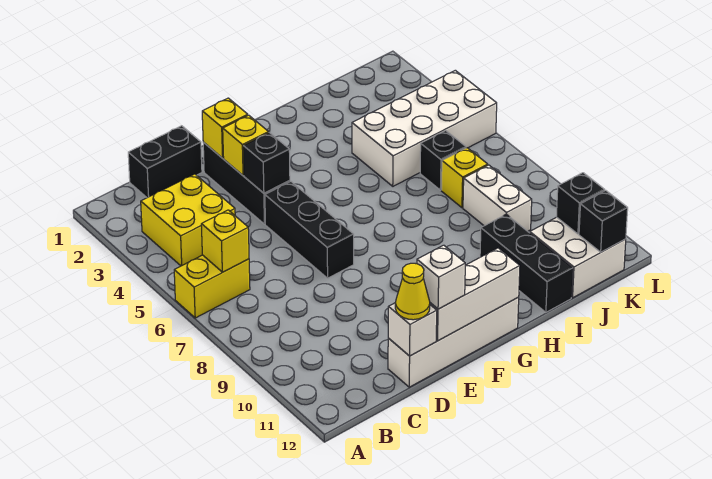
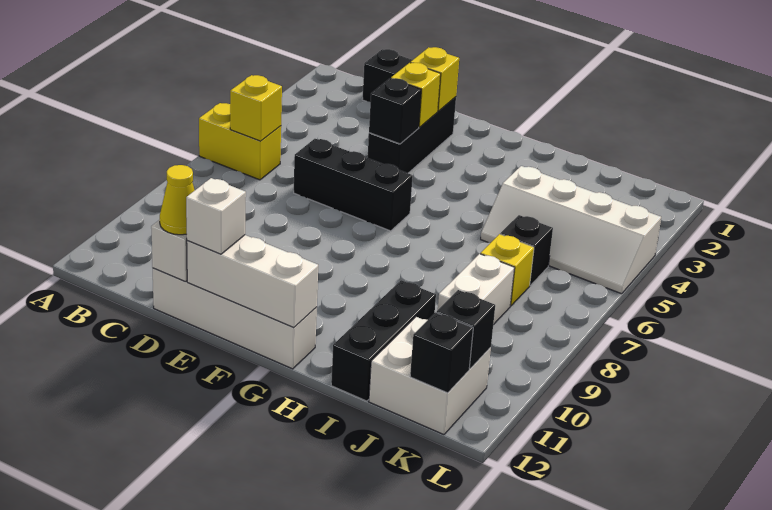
yellow 2x2 brick [141,174,235,266] -> none
black 1x3 brick [265,182,354,278] -> black 1x3 brick turned to [294,139,413,231]
white 2x4 brick [352,70,497,186] -> white 2x4 slope [481,166,661,294]

